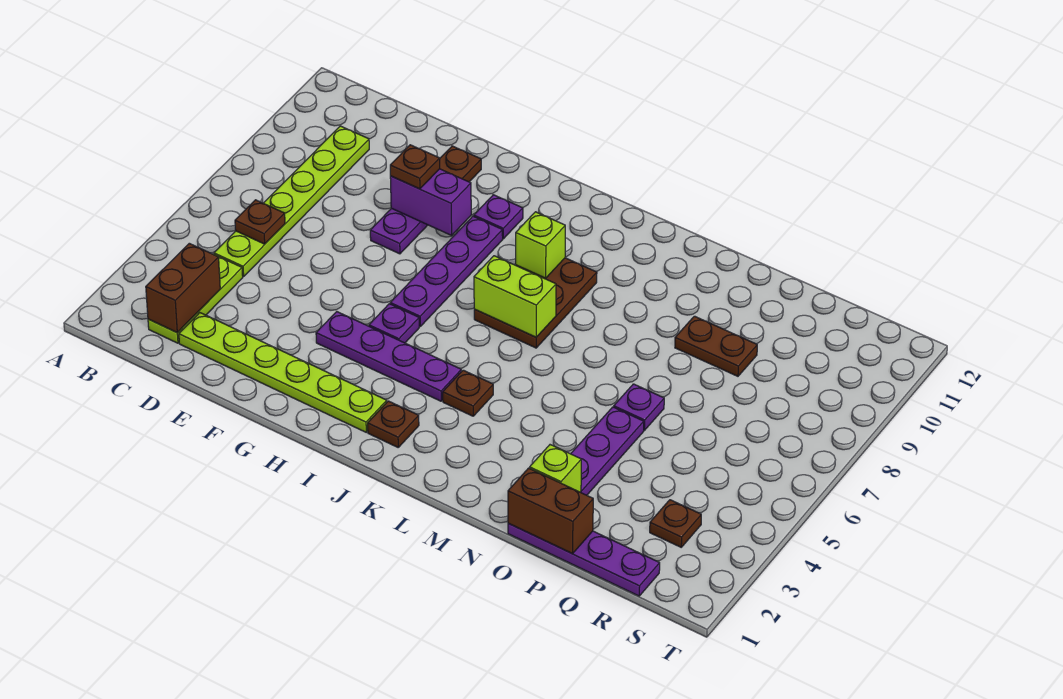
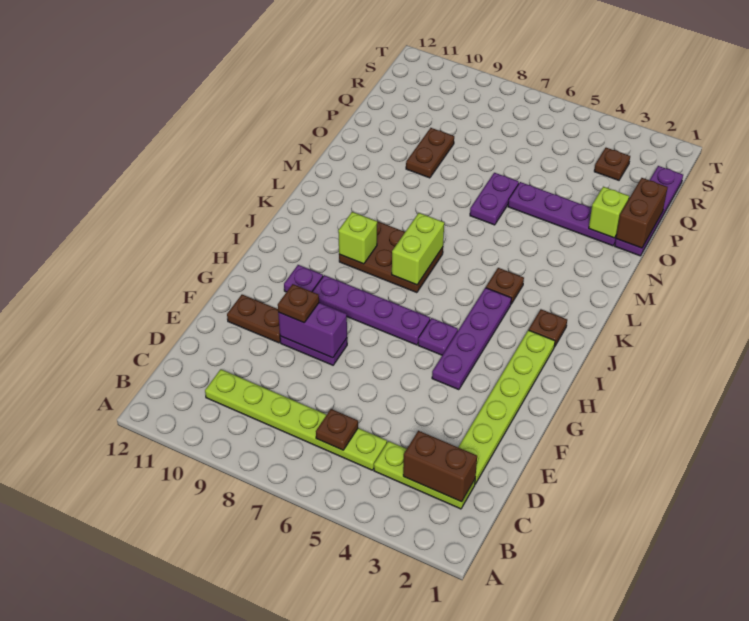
purple 1x2 brick [390,169,471,235] -> purple 1x2 brick turned to [278,303,347,358]
purple 1x1 plate [614,384,664,430] -> purple 1x2 plate [470,173,519,225]

